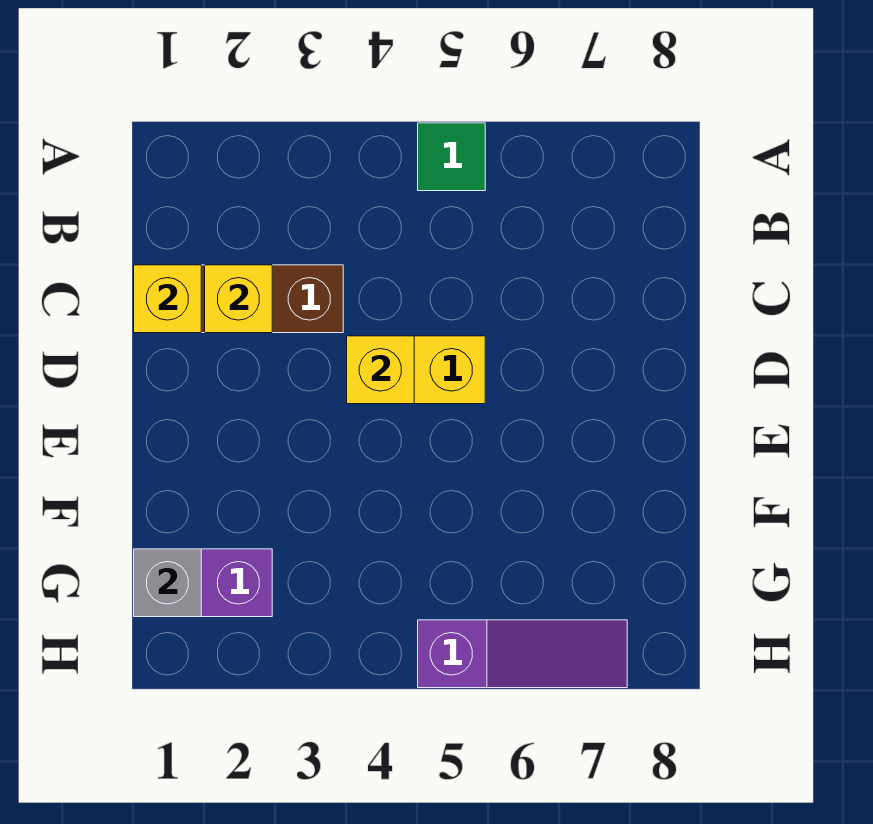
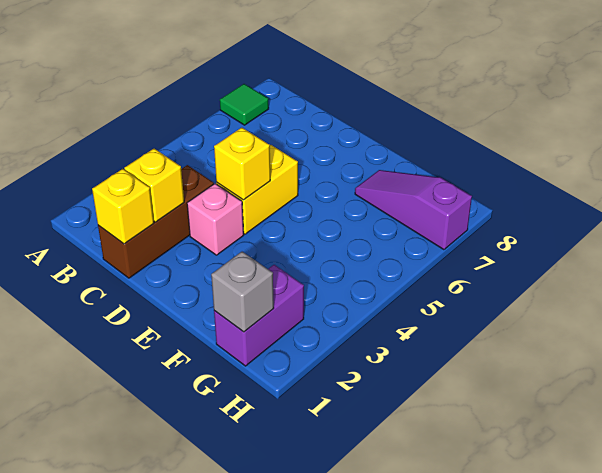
green 1x1 tile [418,123,485,191] -> green 1x1 tile moved to [220,84,269,125]
none -> pink 1x1 brick [187,184,244,255]
purple 1x3 slope [418,620,627,688] -> purple 1x3 slope turned to [355,170,472,250]

